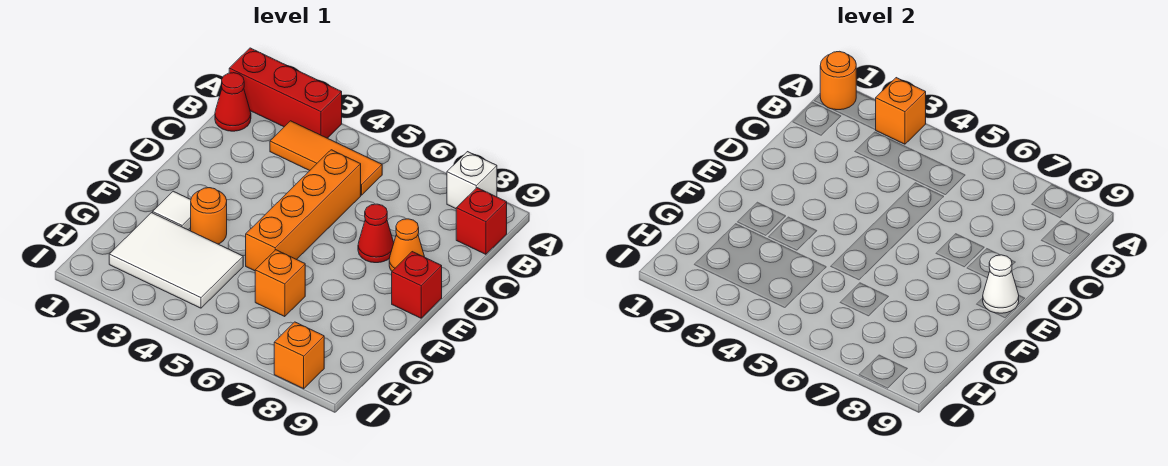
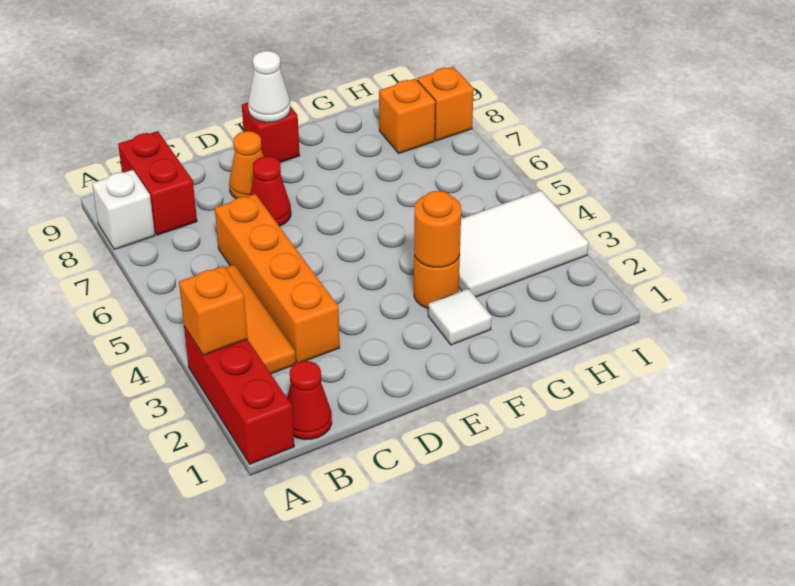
orange 1x1 round brick [820,51,856,110] -> orange 1x1 round brick moved to [414,191,461,267]
red 1x1 brick [456,188,507,254] -> red 1x2 brick [118,131,197,235]
orange 1x4 brick [246,150,361,271] -> orange 1x4 brick turned to [215,194,340,363]
white 2x3 tile [109,213,243,308] -> white 2x3 tile turned to [459,191,589,297]
orange 1x1 brick [255,250,305,317] -> orange 1x1 brick moved to [379,79,435,153]

